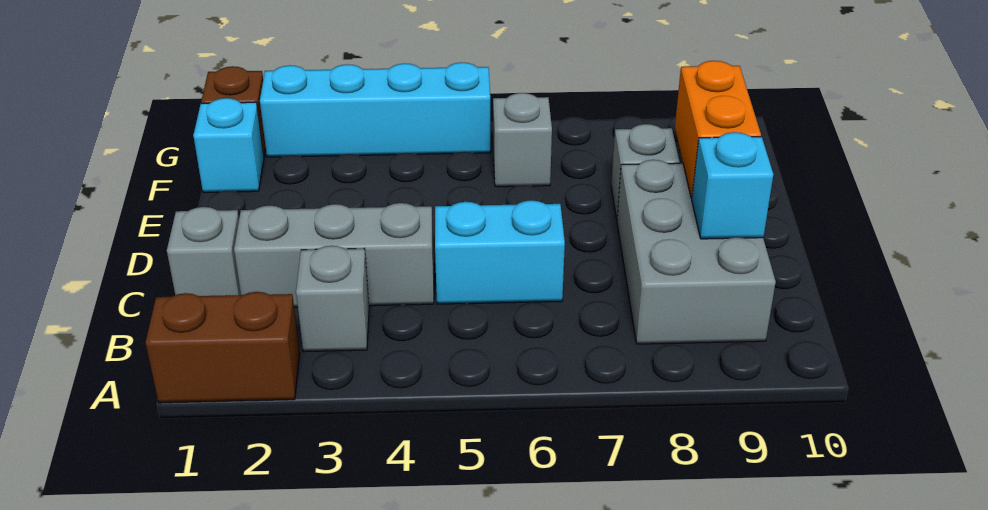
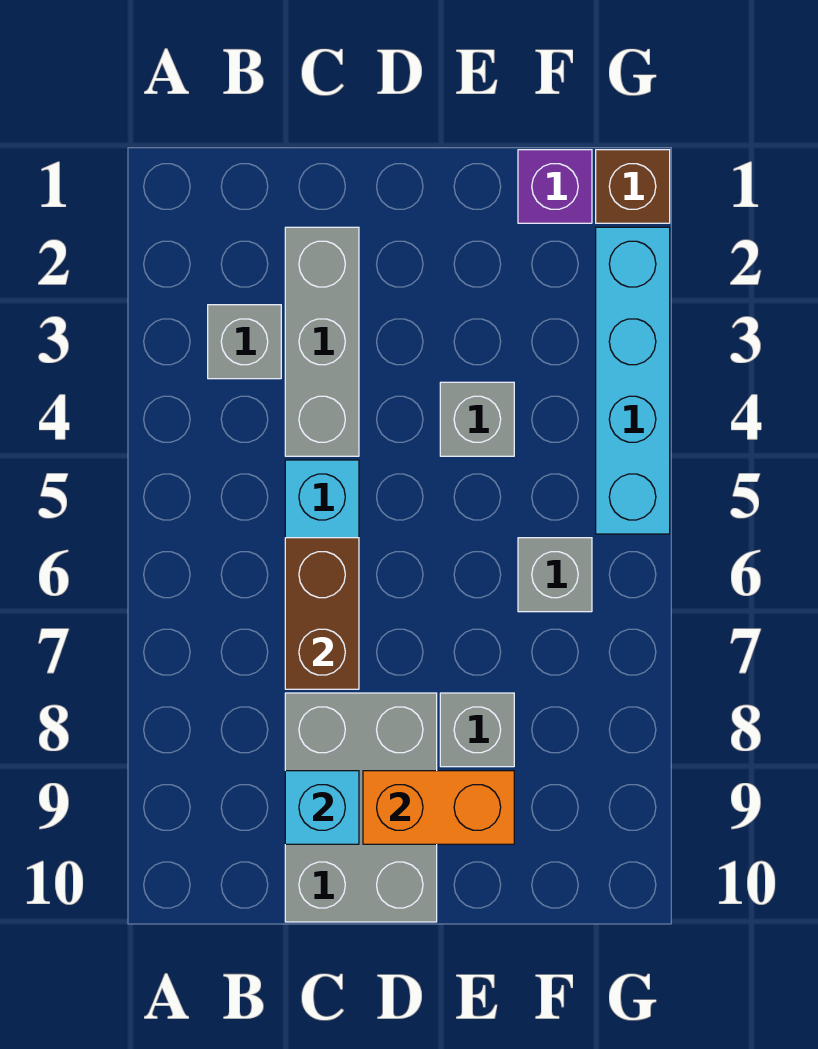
brown 1x2 brick [145,292,300,403] -> brown 1x2 brick moved to [285,538,359,689]
grey 2x3 brick [617,160,776,344] -> grey 2x3 brick turned to [285,693,437,922]
grey 1x1 brick [167,207,241,296] -> grey 1x1 brick moved to [440,382,514,456]
cyan 1x1 brick [193,98,264,192] -> purple 1x1 brick [518,150,592,223]

